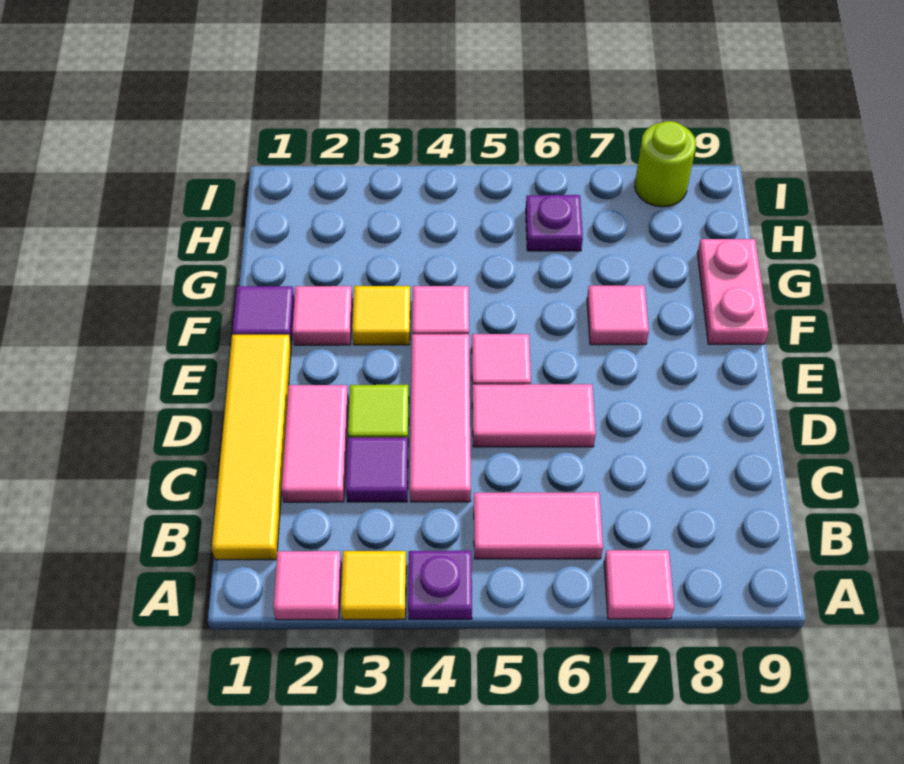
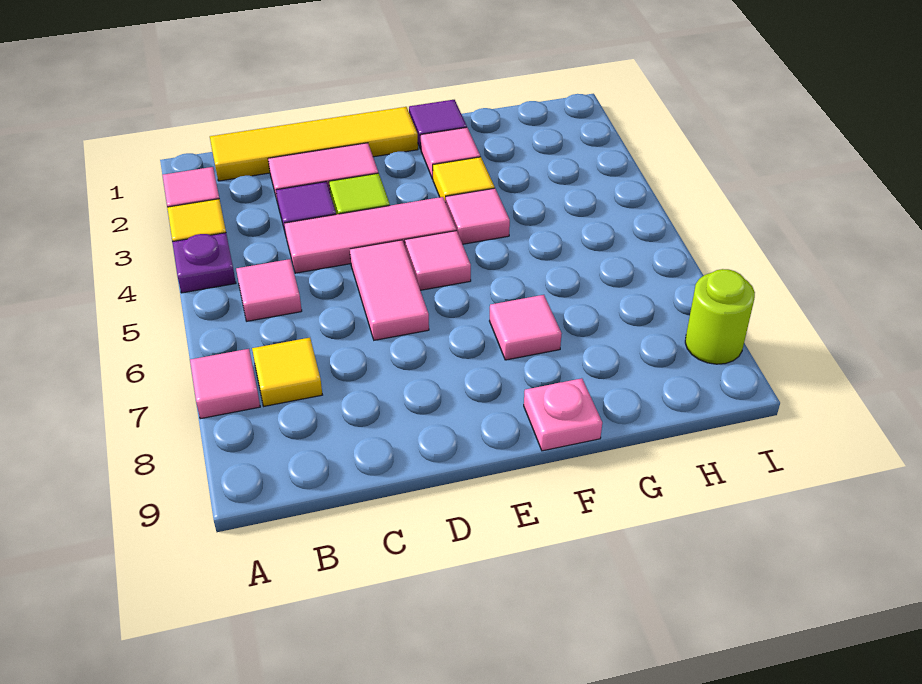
pink 1x2 tile [474,492,603,559] -> pink 1x1 tile [236,259,302,321]
none -> yellow 1x1 tile [252,338,322,406]
pink 1x2 plate [697,239,769,344] -> pink 1x1 plate [524,378,602,451]
purple 1x1 plate [526,195,583,251] -> none

